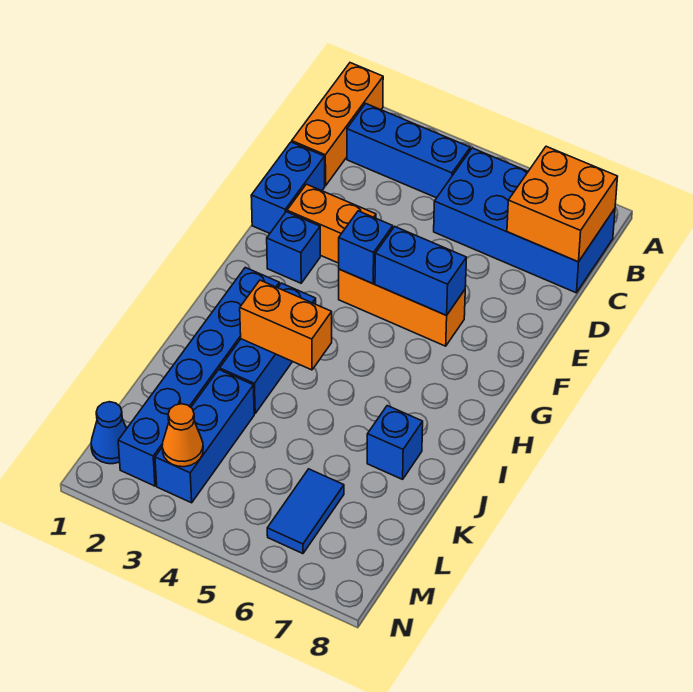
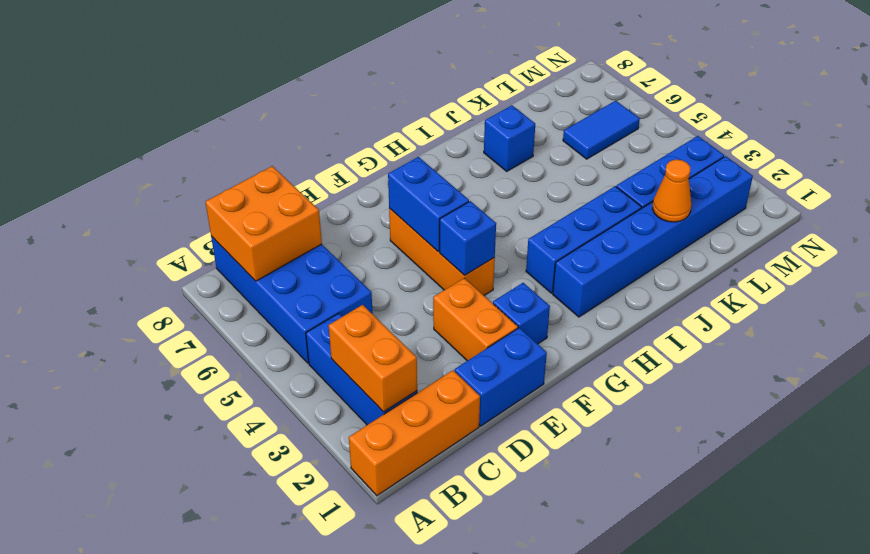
orange 1x2 brick [240,280,332,370] -> orange 1x2 brick moved to [329,305,417,412]
blue 1x1 cone [91,402,127,464] -> none
orange 1x1 cone [162,404,203,467] -> orange 1x1 cone moved to [653,160,691,222]

